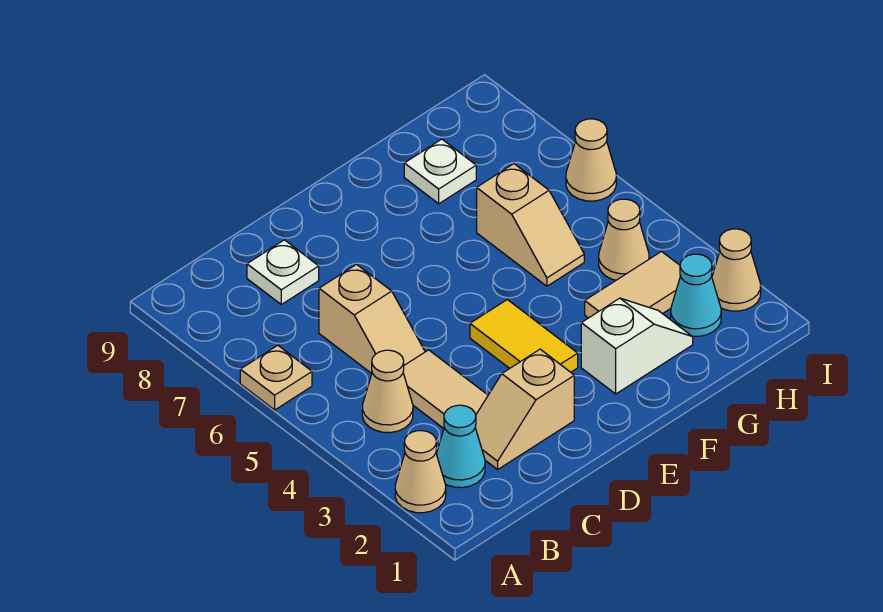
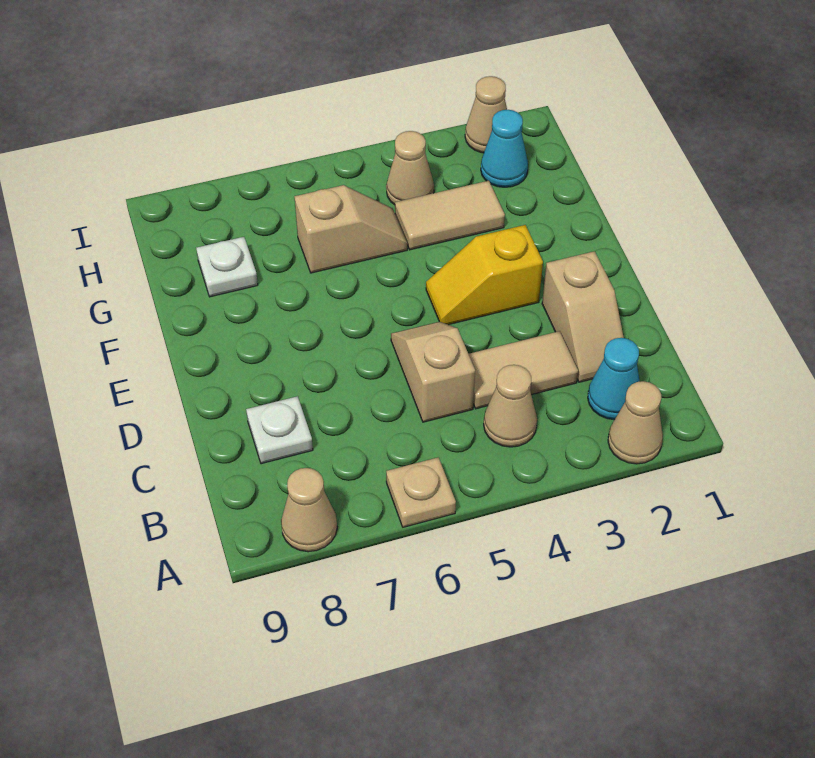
tan 1x2 slope [319,264,425,374] -> tan 1x2 slope turned to [391,322,475,422]
yellow 1x2 tile [470,300,578,372] -> yellow 1x2 slope [426,225,543,325]
white 1x2 slope [581,298,693,394] -> none
tan 1x2 tile [585,252,680,318] -> tan 1x2 tile turned to [395,181,505,250]
tan 1x1 cone [566,119,616,201] -> tan 1x1 cone moved to [281,468,337,552]

